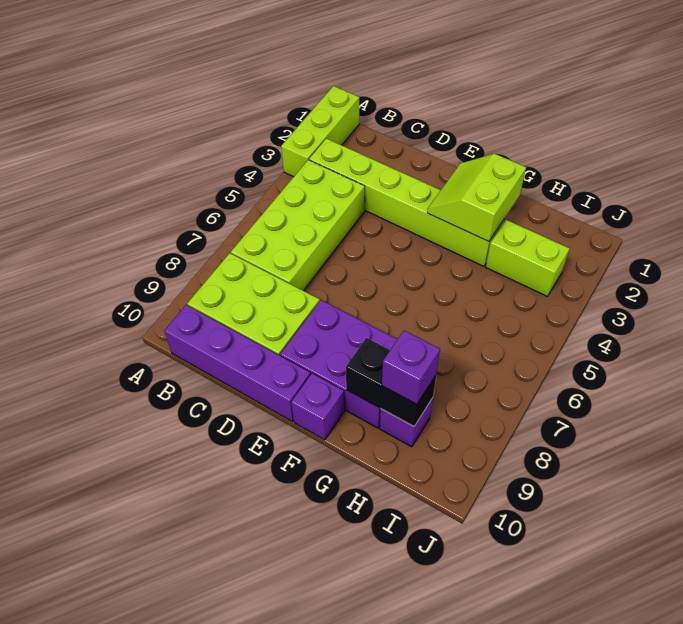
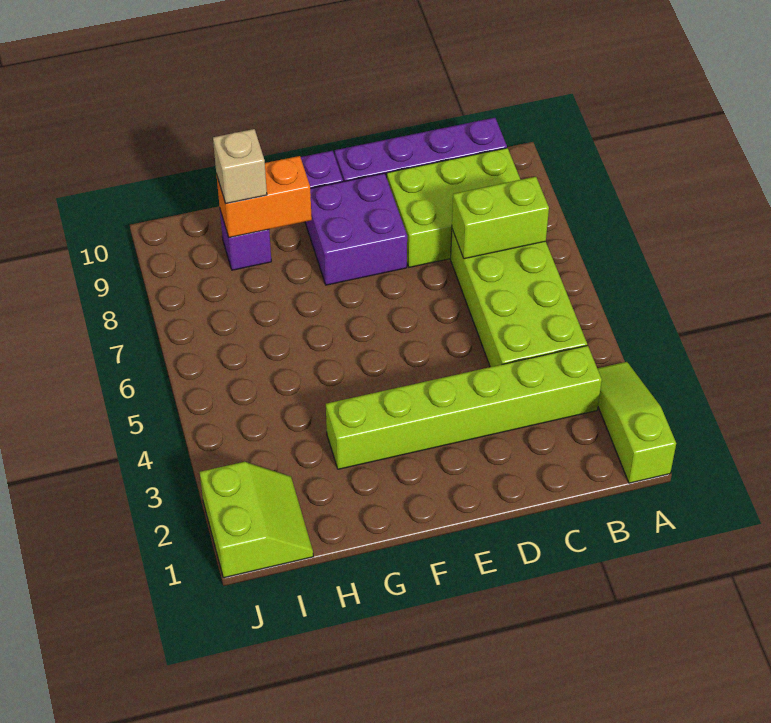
lime 1x3 brick [281,86,359,177] -> lime 1x3 slope [597,362,676,483]
purple 2x3 brick [280,300,397,428] -> purple 2x2 brick [305,173,407,285]
lime 2x2 slope [427,154,526,242] -> lime 2x2 slope moved to [200,462,313,578]
black 1x2 brick [346,338,436,426] -> orange 1x2 brick [216,156,312,238]
lime 1x2 brick [486,220,570,296] -> lime 1x2 brick moved to [452,177,549,259]
purple 1x1 brick [382,330,440,404] -> tan 1x1 brick [213,129,267,204]

